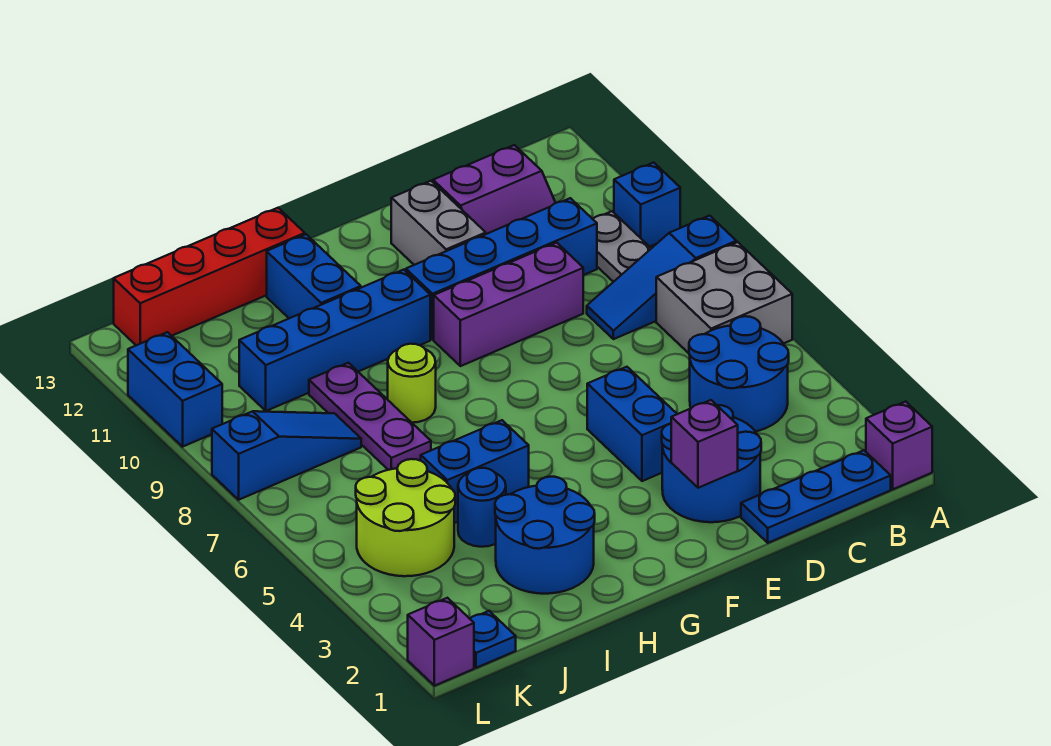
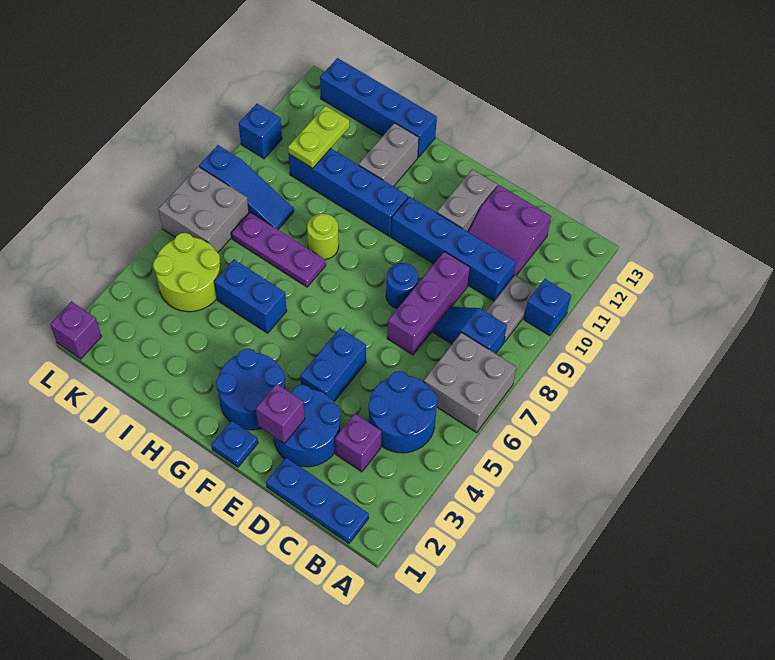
purple 1x1 brick [866,401,932,489] -> purple 1x1 brick moved to [335,414,382,472]
blue 1x3 slope [587,216,736,339] -> blue 1x2 slope [433,307,507,354]
purple 1x3 brick [434,243,583,366] -> purple 1x3 brick turned to [387,252,470,355]
blue 2x2 round brick [495,477,595,594] -> blue 2x2 round brick moved to [216,349,285,430]
blue 1x2 brick [267,234,361,318] -> grey 1x2 brick [359,123,419,187]
red 1x4 brick [114,208,305,345] -> blue 1x4 brick [320,58,437,157]
blue 1x1 round brick [458,468,506,547] -> blue 1x1 round brick moved to [386,263,418,309]
purple 1x3 plate [309,363,431,470] -> purple 1x3 plate turned to [231,212,326,287]
none -> lime 1x2 plate [288,106,350,168]
blue 1x1 plate [470,611,516,668] -> blue 1x1 plate moved to [212,421,258,467]
none -> grey 2x2 brick [158,167,249,252]
blue 1x2 brick [128,332,222,447] -> blue 1x1 brick [239,104,282,158]

